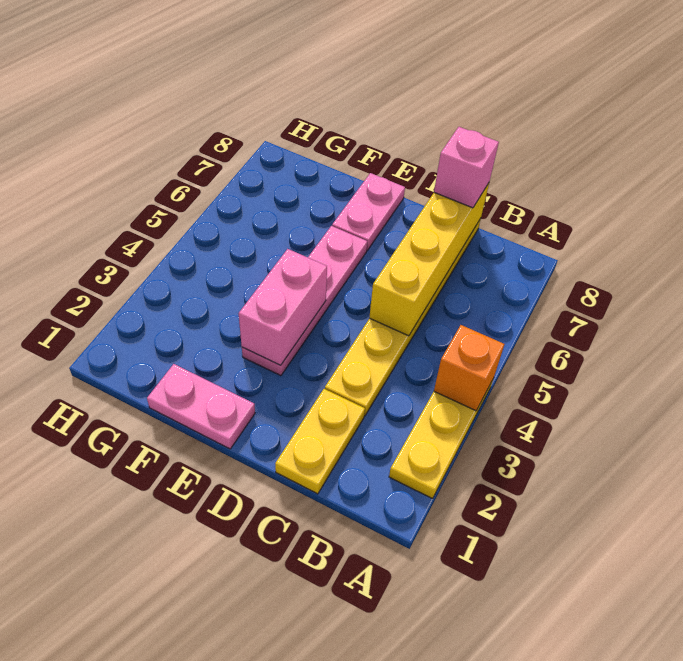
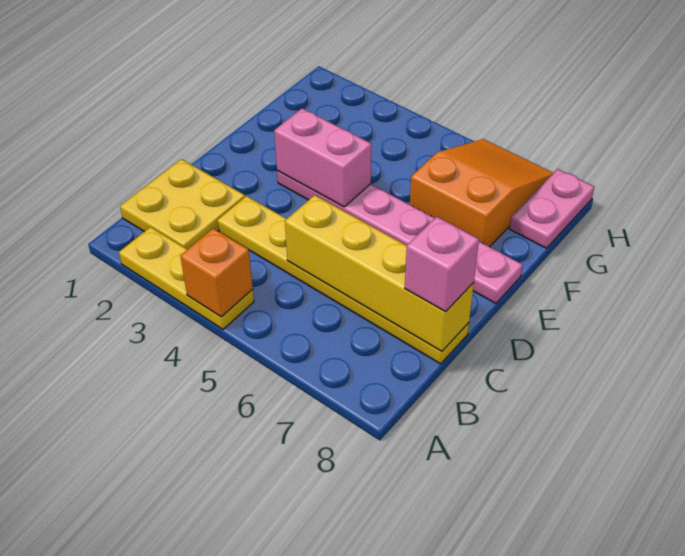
yellow 1x2 plate [275,389,365,494] -> yellow 2x2 plate [120,159,245,249]
pink 1x2 plate [147,364,255,449] -> pink 1x2 plate moved to [509,169,594,248]
none -> orange 2x3 slope [410,139,553,247]

